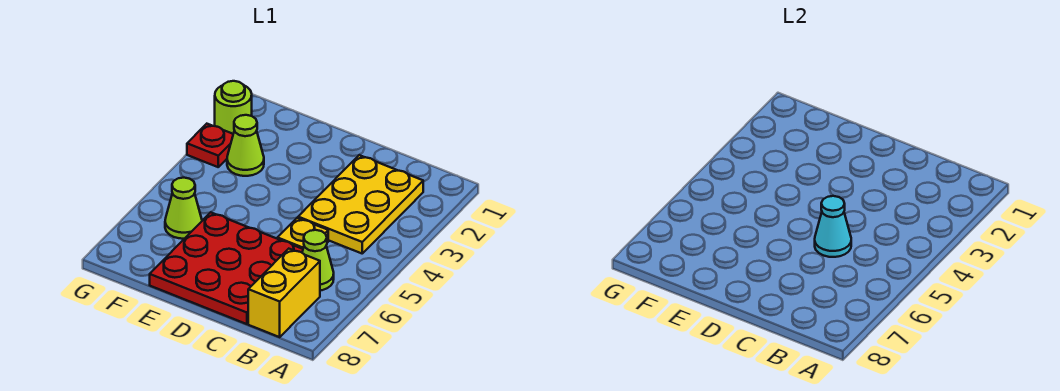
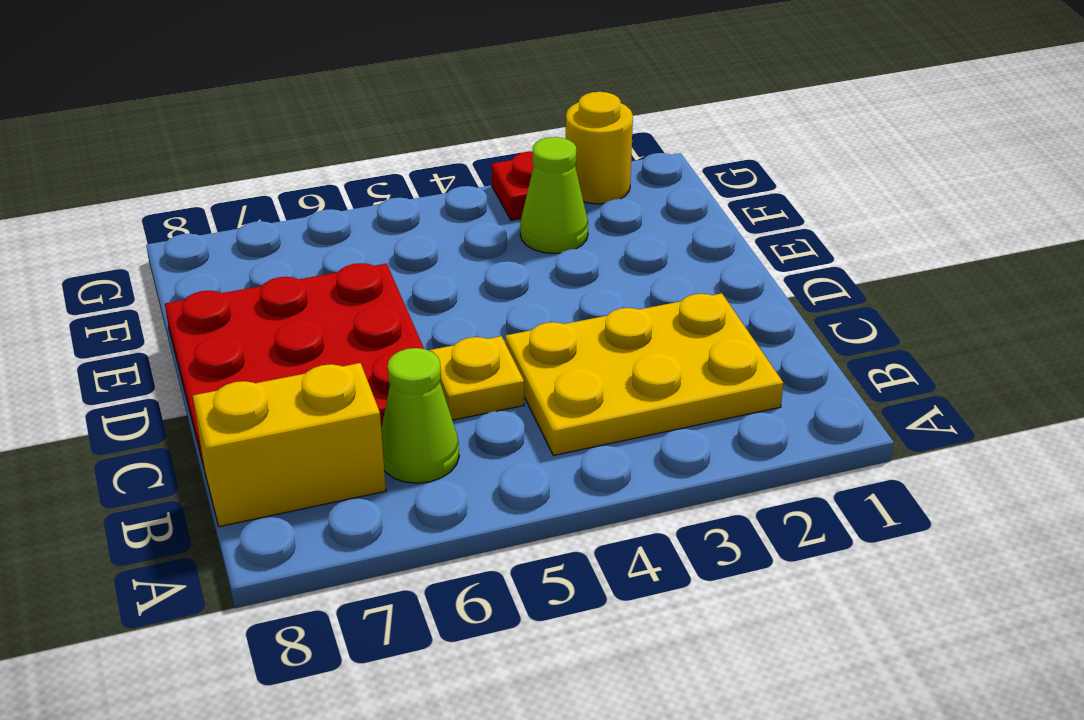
cyan 1x1 cone [815,196,851,257] -> none
lime 1x1 cone [165,178,202,239] -> none
lime 1x1 round brick [215,81,252,134] -> yellow 1x1 round brick [566,92,633,204]

